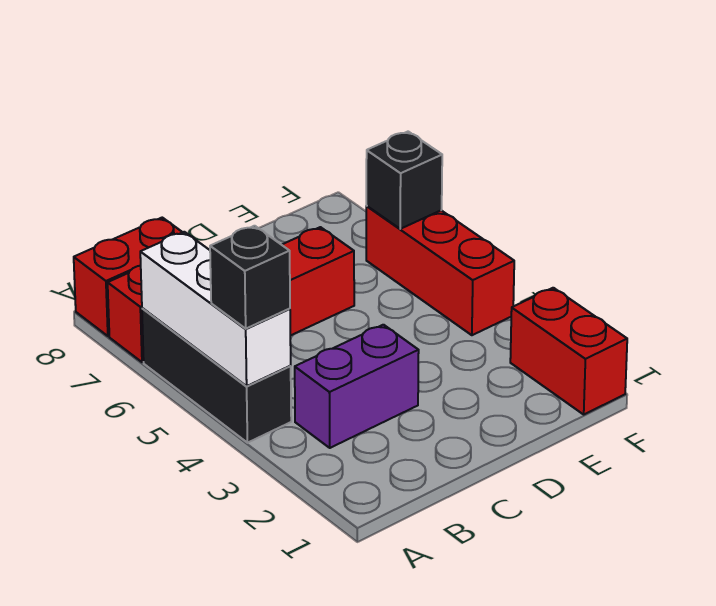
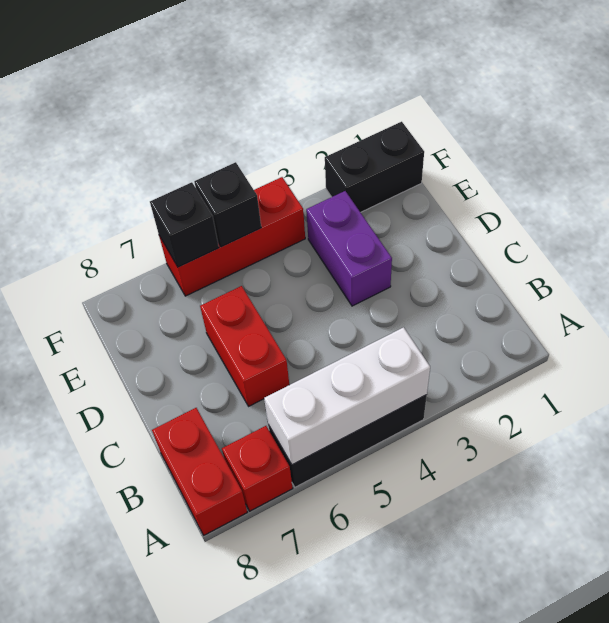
black 1x1 brick [210,226,290,329] -> black 1x1 brick moved to [194,162,261,247]
purple 1x2 brick [295,325,419,448] -> purple 1x2 brick moved to [306,191,392,306]
red 1x2 brick [510,288,627,414] -> black 1x2 brick [325,122,424,212]

